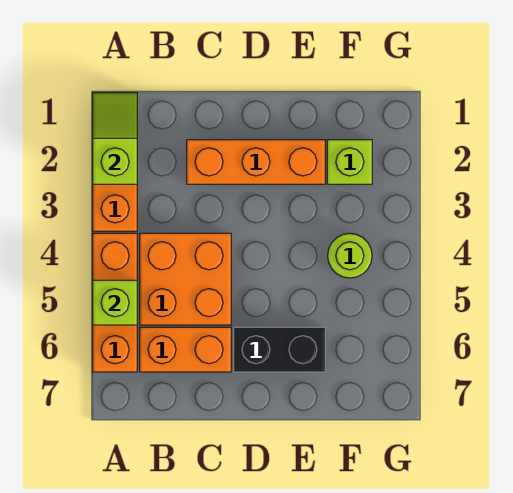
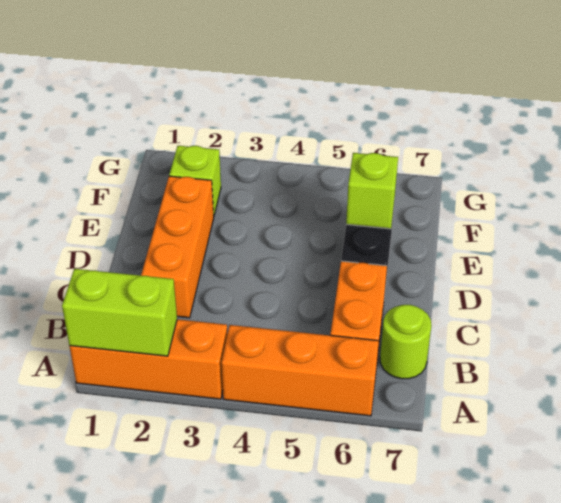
lime 1x2 slope [93,93,137,184] -> lime 1x2 brick [62,269,177,356]
lime 1x1 brick [93,280,137,325] -> lime 1x1 brick moved to [346,153,398,229]
orange 2x2 brick [140,233,231,325] -> none
lime 1x1 round brick [328,233,372,278] -> lime 1x1 round brick moved to [380,305,431,379]

